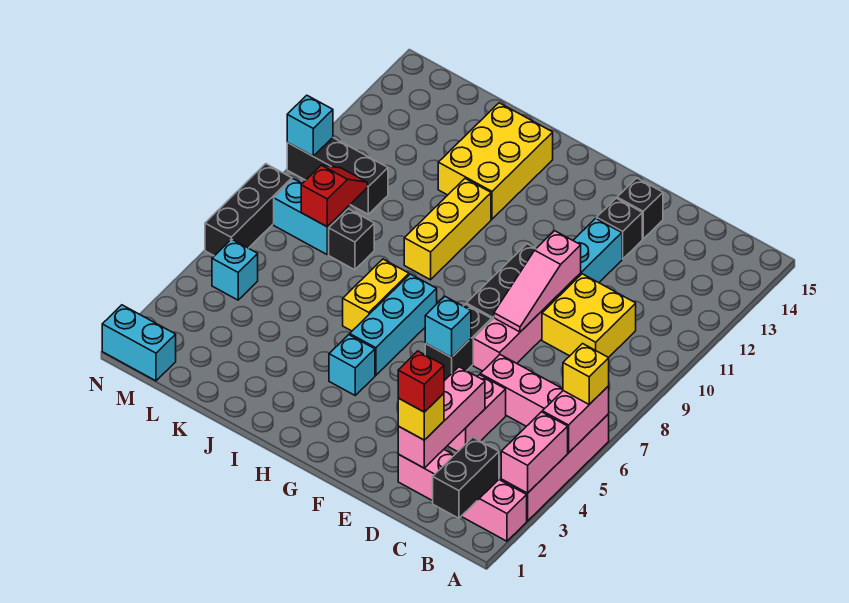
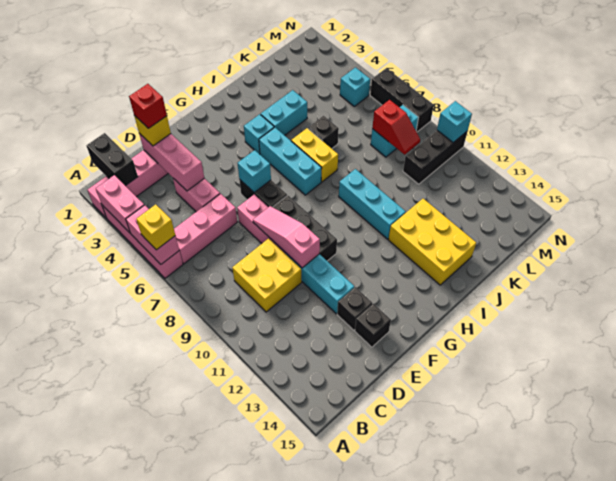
yellow 1x3 brick [404,179,491,280] -> cyan 1x3 brick [339,169,406,239]
black 1x1 brick [329,209,374,270] -> black 1x1 brick moved to [308,116,339,149]
cyan 1x2 brick [102,305,176,381] -> cyan 1x2 brick moved to [261,90,307,135]

